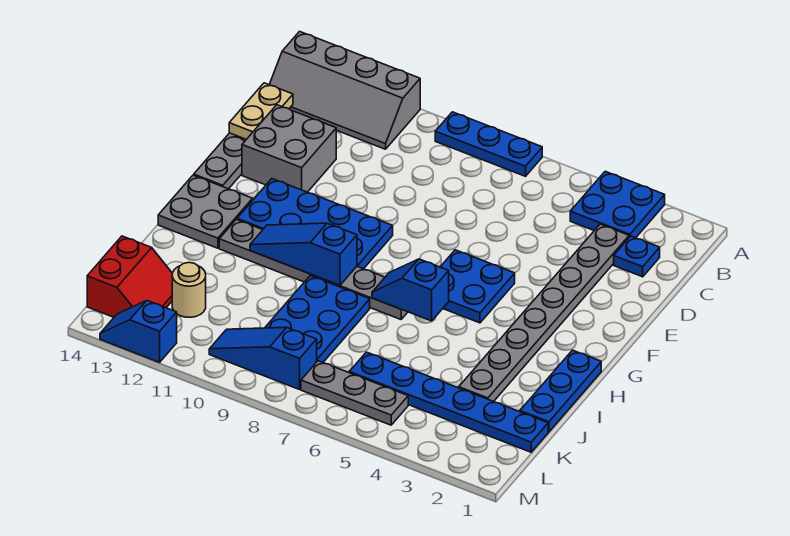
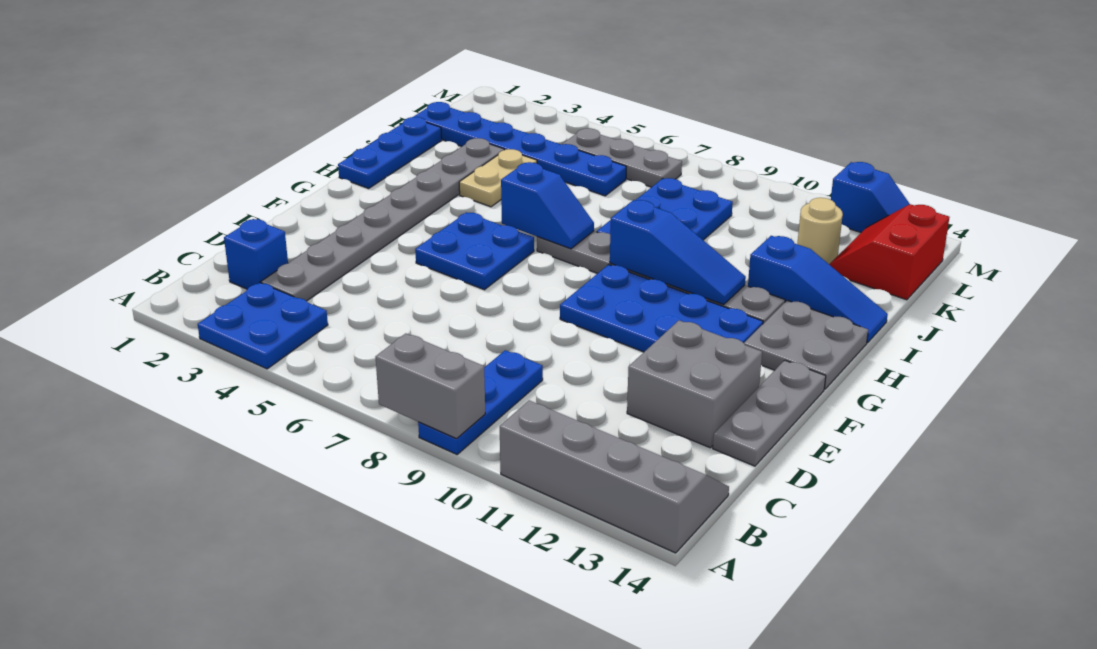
blue 1x3 plate [435,112,542,176] -> blue 1x3 plate turned to [418,350,543,454]
none -> grey 1x2 brick [376,333,485,439]
blue 1x1 plate [614,236,660,277] -> blue 1x1 brick [224,219,288,289]
tan 1x2 plate [229,83,293,139] -> tan 1x2 plate moved to [459,149,537,207]
blue 1x3 slope [209,327,317,390] -> blue 1x3 slope moved to [748,236,888,343]

